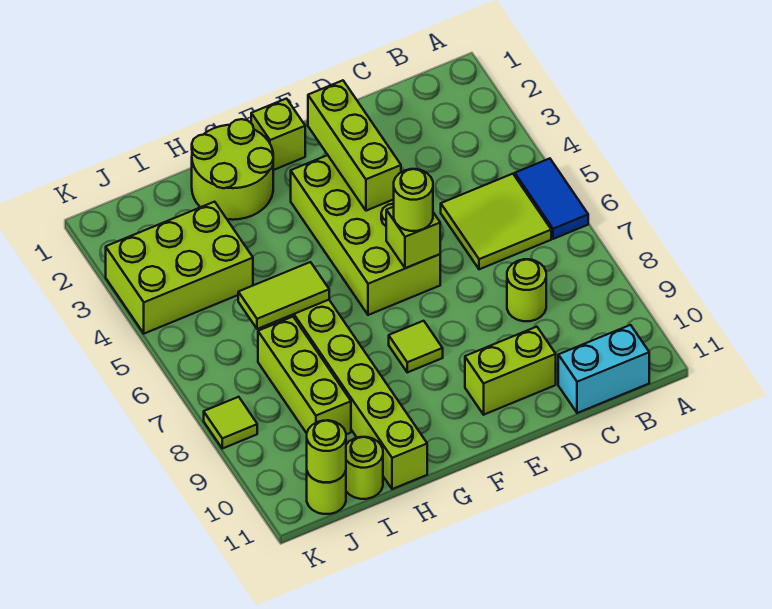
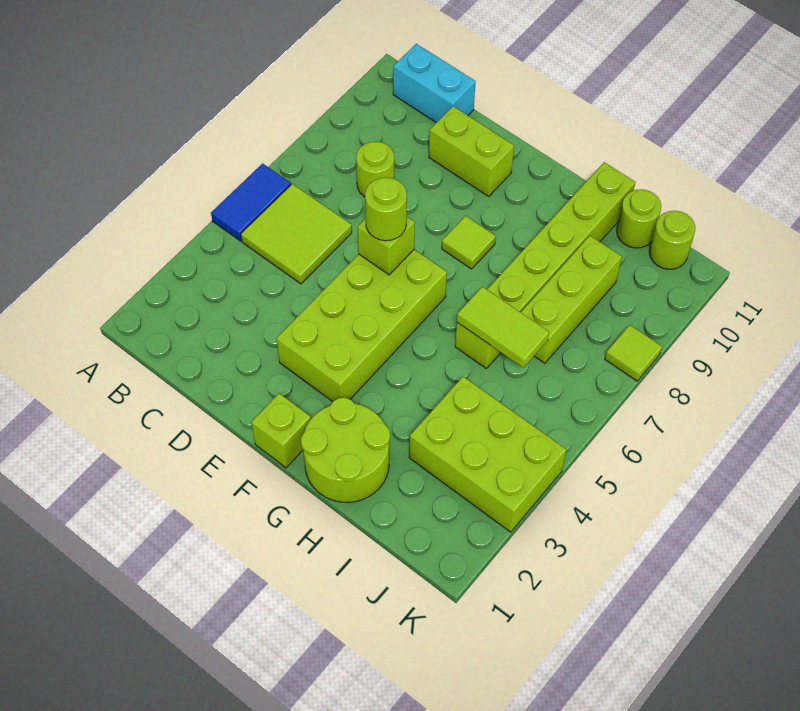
lime 1x3 brick [308,80,401,211] -> none
lime 1x1 round brick [307,420,346,482] -> none

